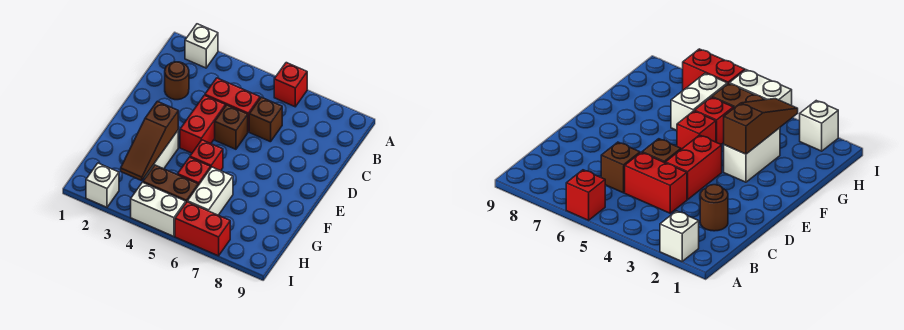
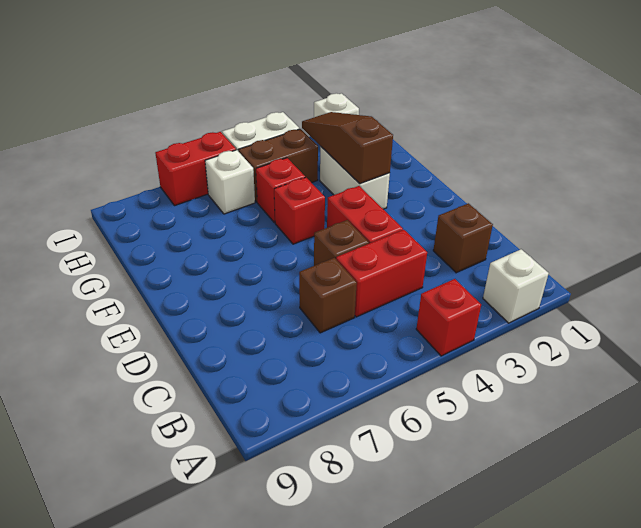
red 1x1 brick [274,63,307,107] -> red 1x1 brick moved to [416,279,481,356]
brown 1x1 round brick [165,62,189,100] -> brown 1x1 brick [433,203,493,273]
white 1x2 brick [187,167,233,215] -> white 1x1 brick [205,150,255,214]

